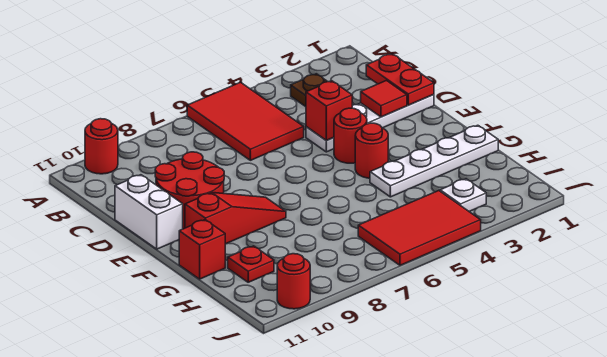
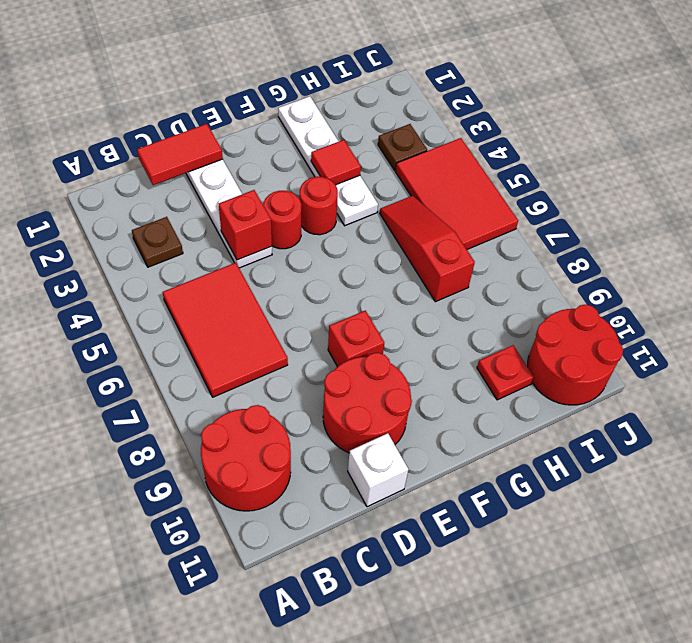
red 2x3 tile [187,82,304,160] -> red 2x3 tile turned to [163,263,288,397]
red 1x1 round brick [85,119,118,174] -> red 2x2 round brick [201,405,291,511]
red 1x2 plate [366,54,434,105] -> red 1x2 tile [137,124,223,185]
red 1x1 tile [361,81,407,117] -> red 1x1 tile moved to [311,140,361,185]
white 1x2 brick [115,175,183,249] -> white 1x1 brick [348,433,409,507]
red 1x3 slope [185,193,286,244] -> red 1x3 slope moved to [380,196,475,302]
red 1x1 brick [179,220,225,279] -> red 1x1 brick moved to [328,311,384,367]
white 1x1 plate [440,179,486,211] -> brown 1x1 plate [378,124,427,170]
red 1x1 round brick [277,254,310,309] -> red 2x2 round brick [528,305,623,405]

